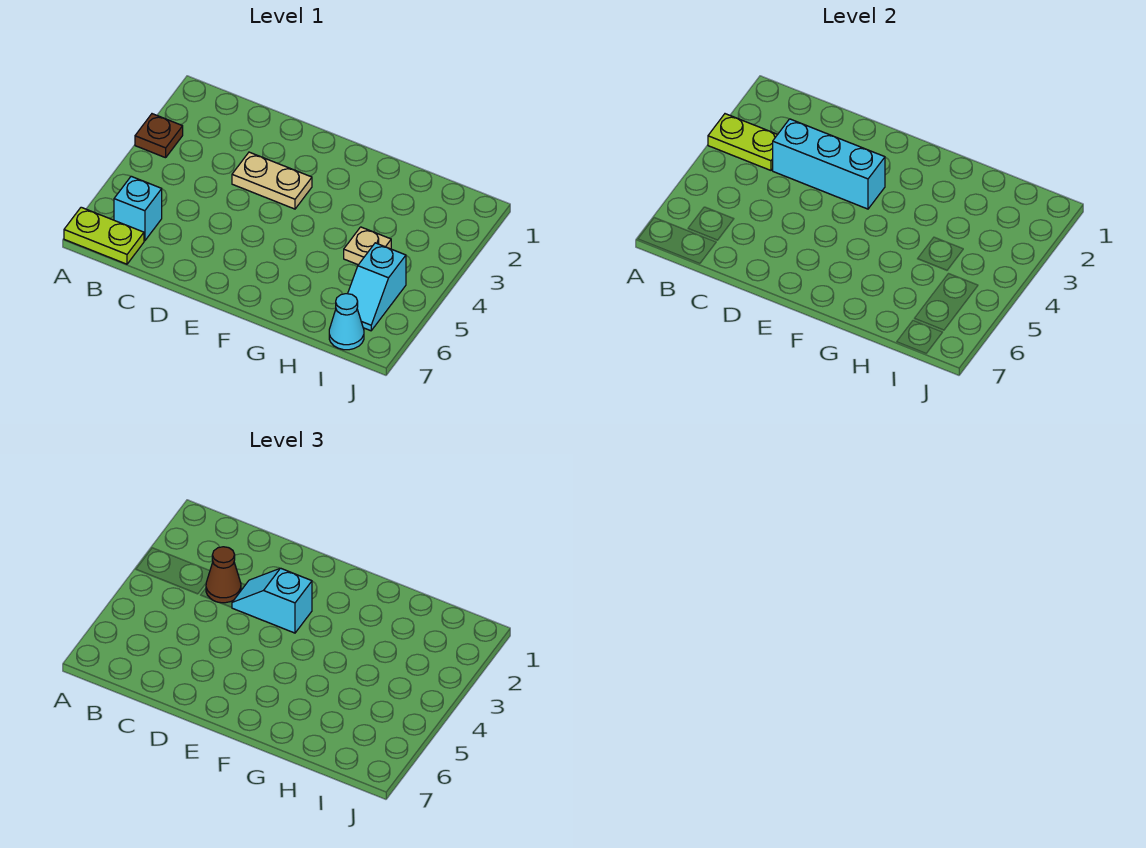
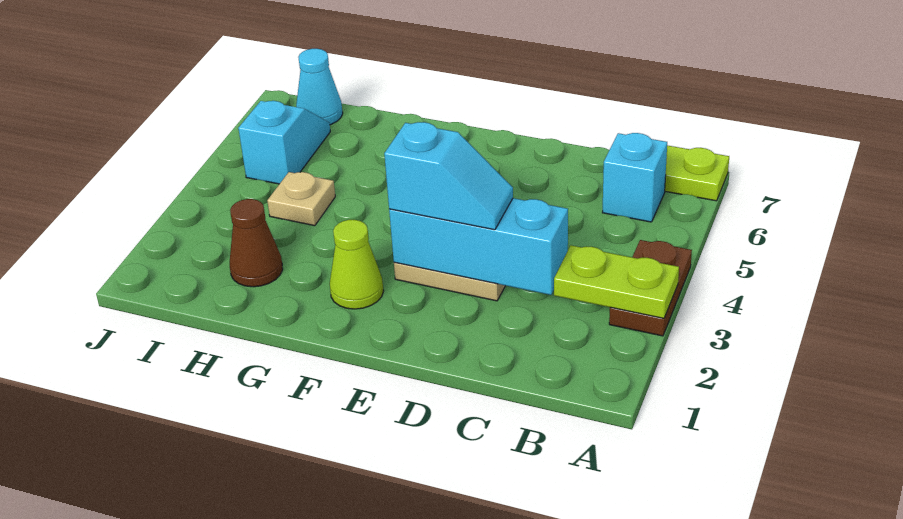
brown 1x1 plate [135,114,183,158] -> brown 1x2 plate [609,240,692,336]
brown 1x1 cone [206,547,241,603] -> brown 1x1 cone moved to [230,199,283,287]
none -> lime 1x1 cone [330,220,384,309]

